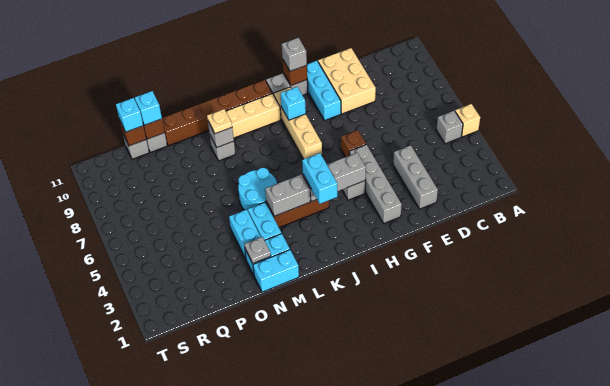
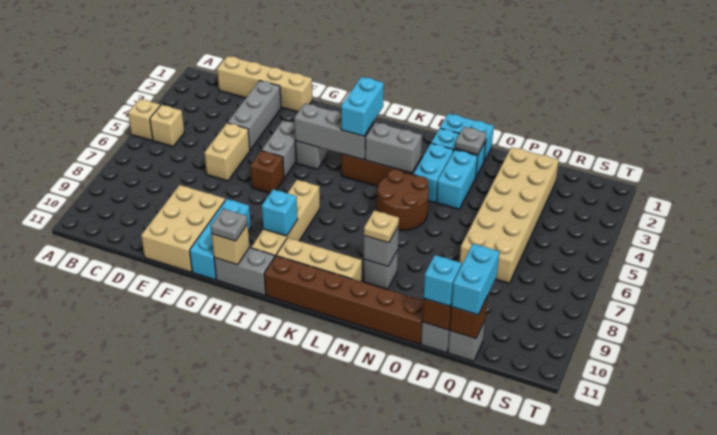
grey 1x1 brick [436,111,463,144] -> tan 1x1 brick [150,105,184,146]
none -> tan 1x4 brick [217,56,312,112]
none -> tan 1x2 brick [204,123,250,181]
grey 1x4 brick [349,145,402,223] -> grey 1x2 brick [262,121,296,178]
brown 1x1 brick [283,60,307,85] -> tan 1x1 brick [212,224,250,265]
grey 1x1 brick [282,38,307,71] -> grey 1x1 plate [211,209,248,241]
cyan 2x2 round brick [238,168,277,211] -> brown 2x2 round brick [377,169,429,230]
none -> tan 2x6 brick [460,147,559,283]
cyan 1x1 brick [116,98,143,132] -> cyan 1x2 brick [452,244,499,315]

